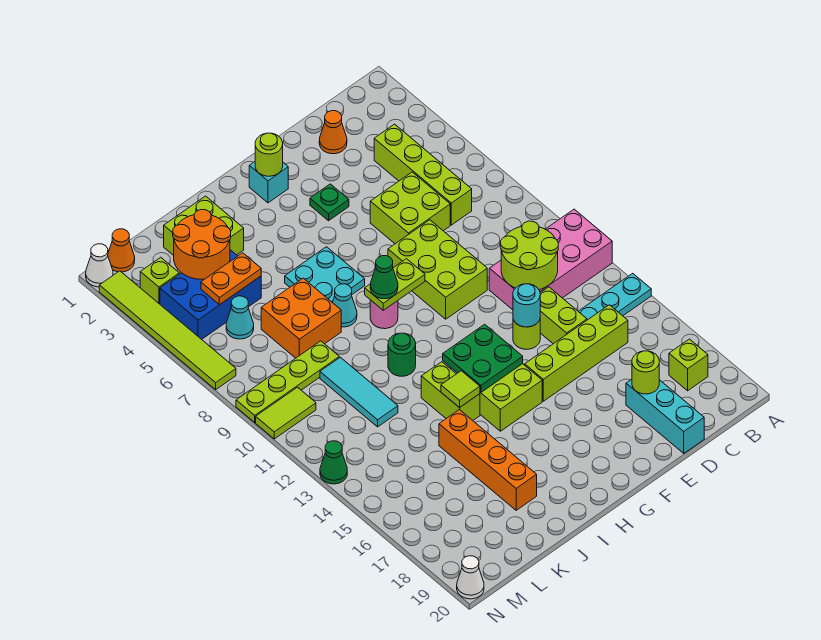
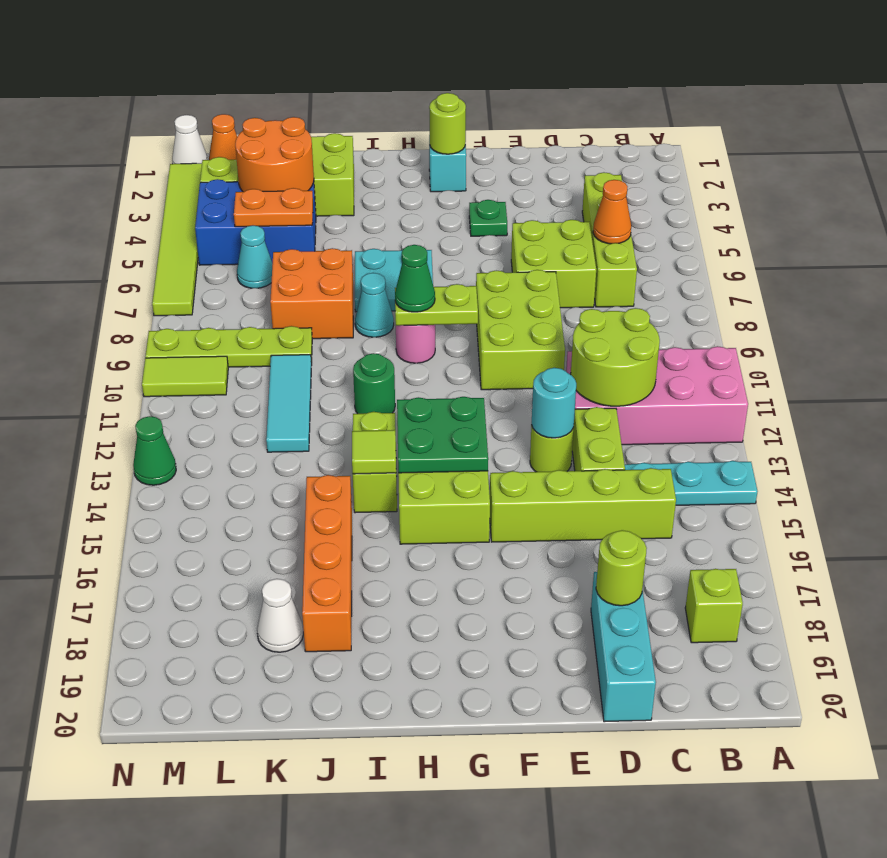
orange 1x1 cone [319,111,347,154] -> orange 1x1 cone moved to [593,180,631,244]
white 1x1 cone [457,556,484,599] -> white 1x1 cone moved to [257,579,303,652]

